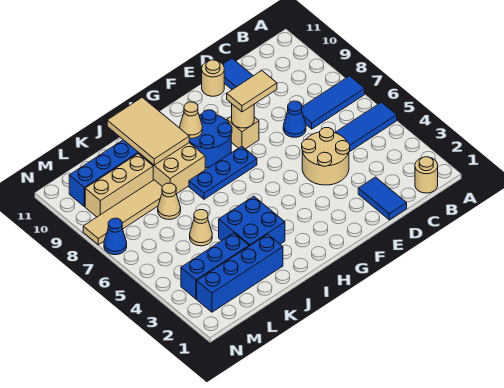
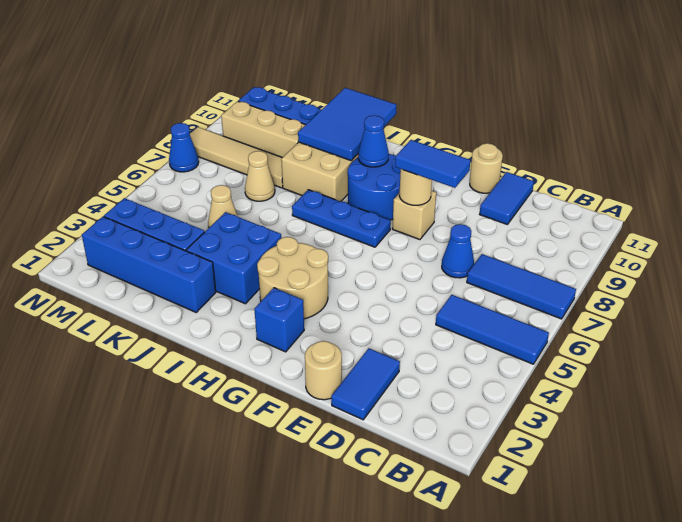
tan 1x1 round brick [415,157,438,193] -> tan 1x1 round brick moved to [305,341,342,400]
tan 2x2 round brick [302,128,350,185] -> tan 2x2 round brick moved to [257,237,328,319]
tan 1x2 tile [227,71,277,112] -> blue 1x2 tile [395,140,470,188]
none -> blue 1x1 brick [255,288,304,352]
tan 1x1 cone [180,102,202,138] -> blue 1x1 cone [358,115,389,167]
tan 2x3 tile [107,97,189,165] -> blue 2x3 tile [298,88,397,161]

